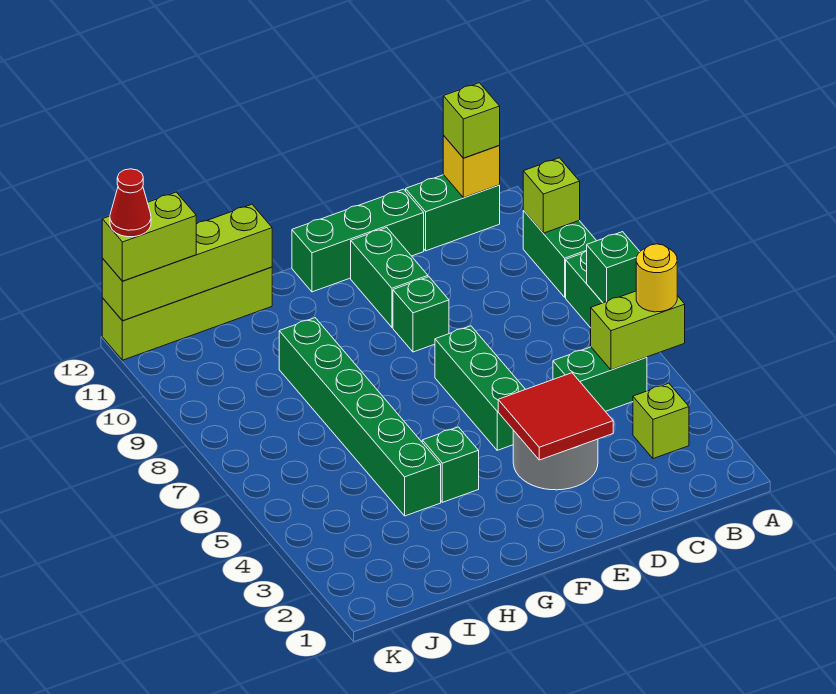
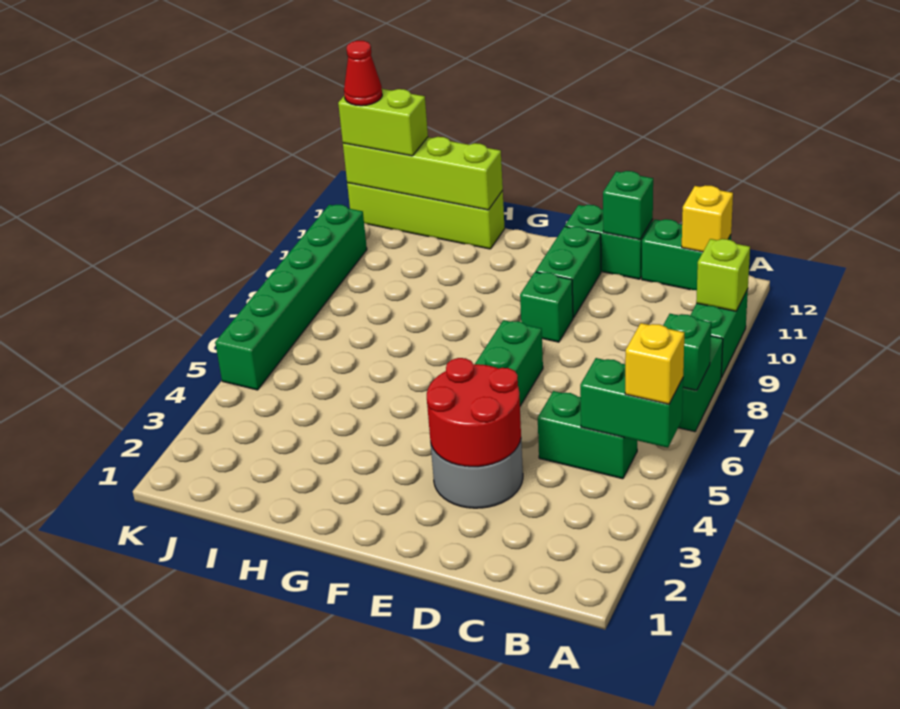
lime 1x2 brick [591,291,685,370] -> green 1x2 brick [580,358,683,448]
yellow 1x1 round brick [636,244,677,312] -> yellow 1x1 brick [625,323,684,404]
lime 1x1 brick [633,383,689,459] -> none
lime 1x1 brick [443,83,500,158] -> none
red 2x2 tile [498,373,613,460] -> red 2x2 round brick [427,358,521,467]
green 1x3 brick [292,189,424,292] -> green 1x2 brick [565,205,653,279]
green 1x1 brick [422,427,479,502] -> green 1x1 brick moved to [603,171,653,240]
green 1x6 brick [279,318,441,516] -> green 1x6 brick moved to [215,205,367,390]

